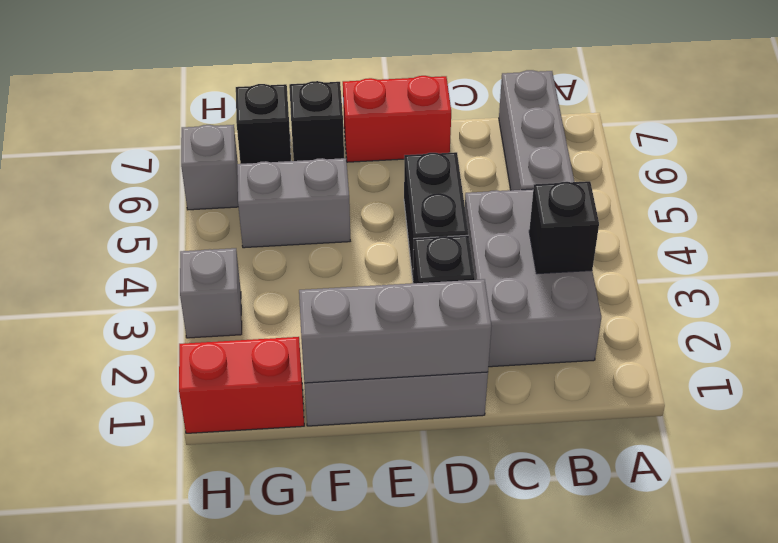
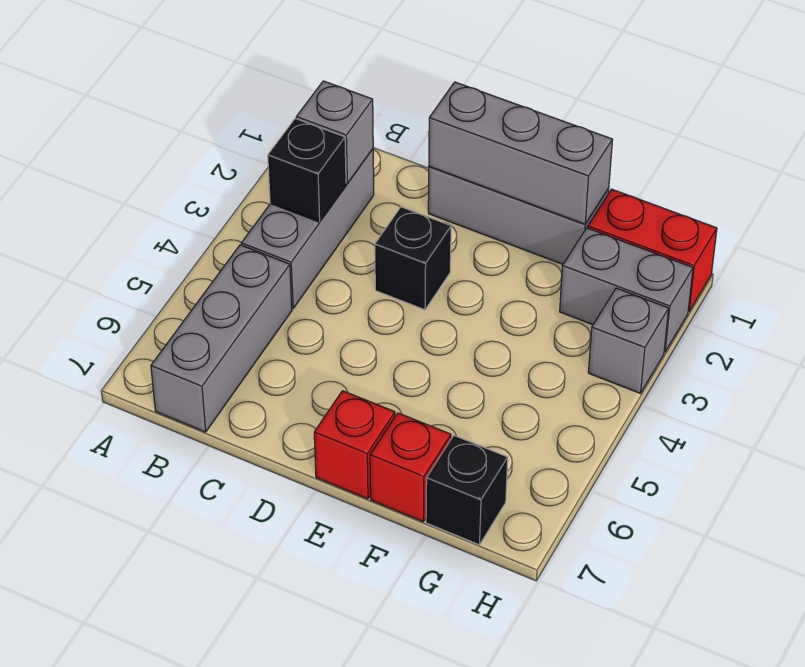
grey 2x3 brick [465,189,601,367] -> grey 1x3 brick [241,149,374,309]
black 1x2 brick [404,152,468,278] -> none
red 1x2 brick [343,76,451,162] -> red 1x1 brick [314,391,395,499]
grey 1x2 brick [237,158,350,248] -> grey 1x2 brick moved to [560,228,693,352]
black 1x1 brick [289,81,344,161] -> red 1x1 brick [370,413,451,522]
grey 1x1 brick [181,125,238,210] -> grey 1x1 brick moved to [296,81,373,184]

